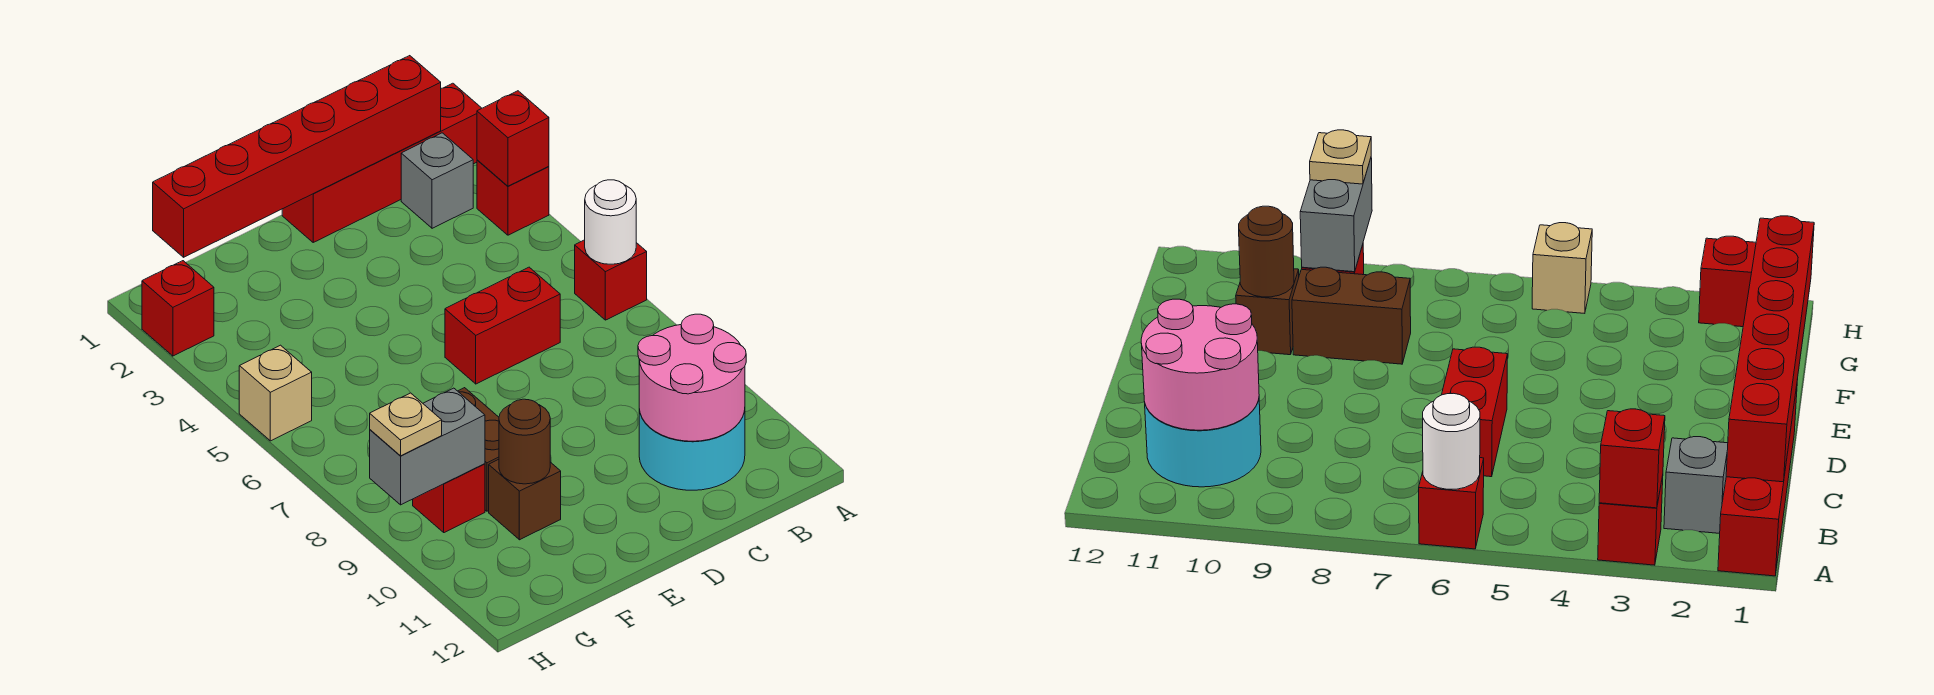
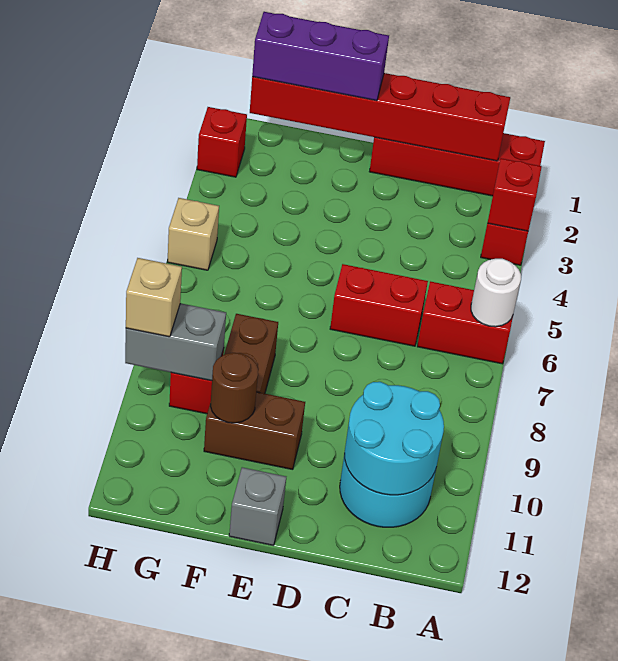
red 1x1 brick [575,240,647,320] -> red 1x2 brick [417,281,513,364]
grey 1x1 brick [401,133,473,228] -> grey 1x1 brick moved to [229,467,286,546]
pink 2x2 round brick [638,314,746,441] -> cyan 2x2 round brick [344,382,444,495]
none -> purple 1x3 brick [252,12,389,101]
brown 1x1 brick [489,459,561,540] -> brown 1x2 brick [204,392,305,470]
tan 1x1 plate [370,393,442,456] -> tan 1x1 brick [126,258,182,337]

